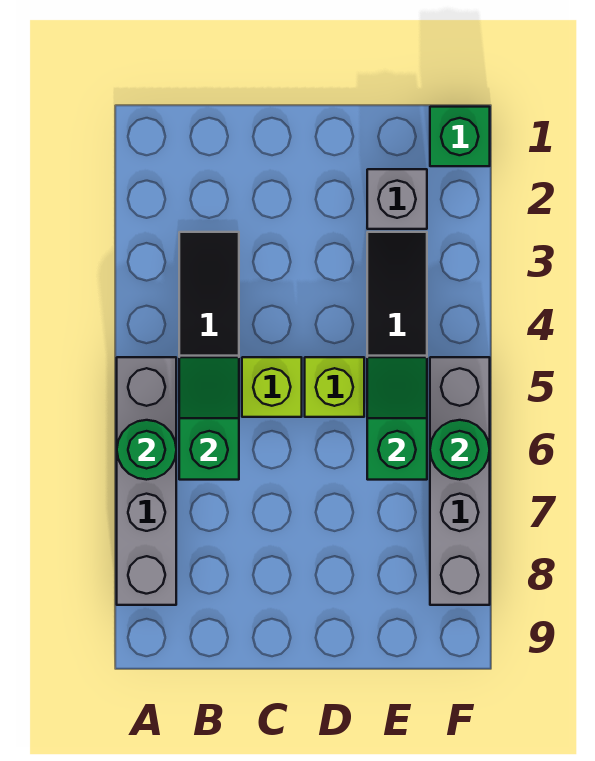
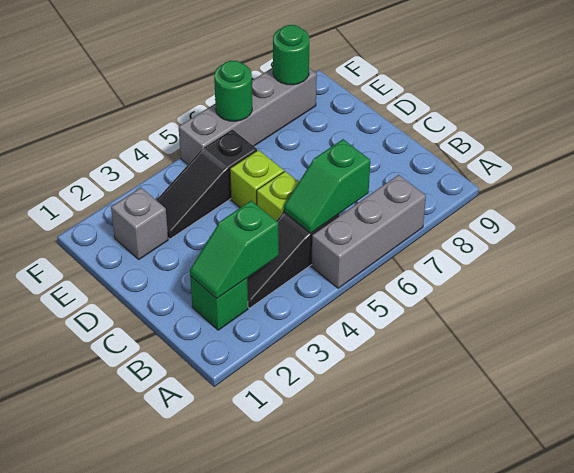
grey 1x4 brick [117,357,176,605] -> grey 1x3 brick [311,175,426,288]
green 1x1 round brick [117,420,176,480] -> green 1x1 round brick moved to [273,25,309,85]
green 1x2 slope [367,357,427,480] -> green 1x2 slope moved to [190,201,279,299]
green 1x1 brick [430,107,490,166] -> green 1x1 brick moved to [190,276,248,330]

